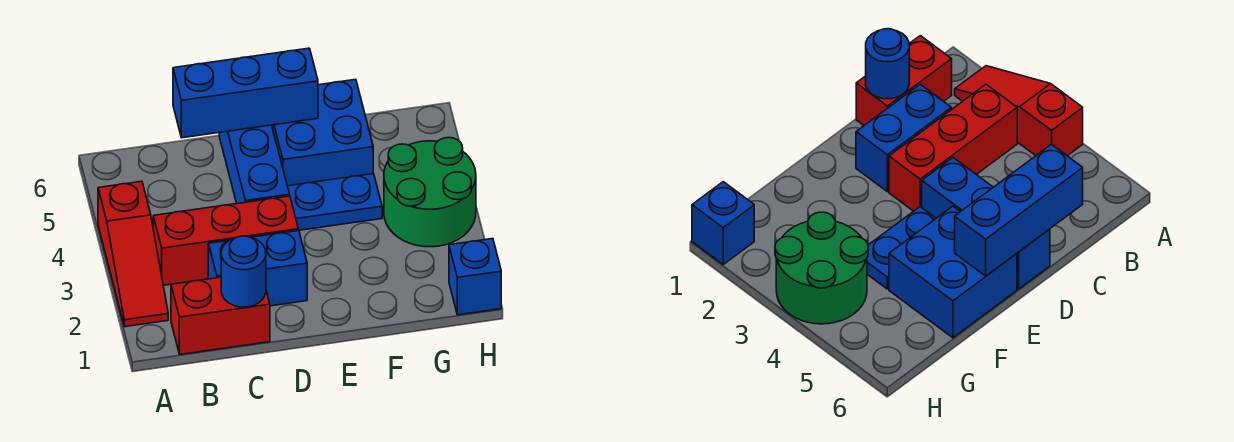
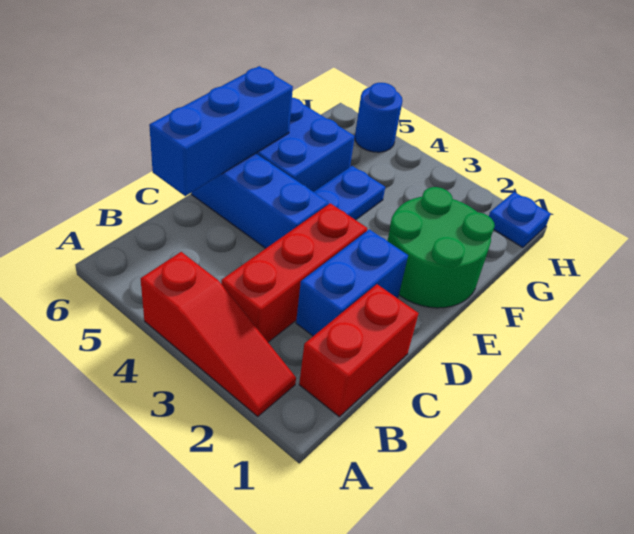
blue 1x1 round brick [221,236,266,307] -> blue 1x1 round brick moved to [355,83,403,152]
green 2x2 round brick [384,137,476,247] -> green 2x2 round brick moved to [387,187,495,308]
blue 1x1 brick [449,239,501,315] -> blue 1x1 plate [489,192,551,248]

